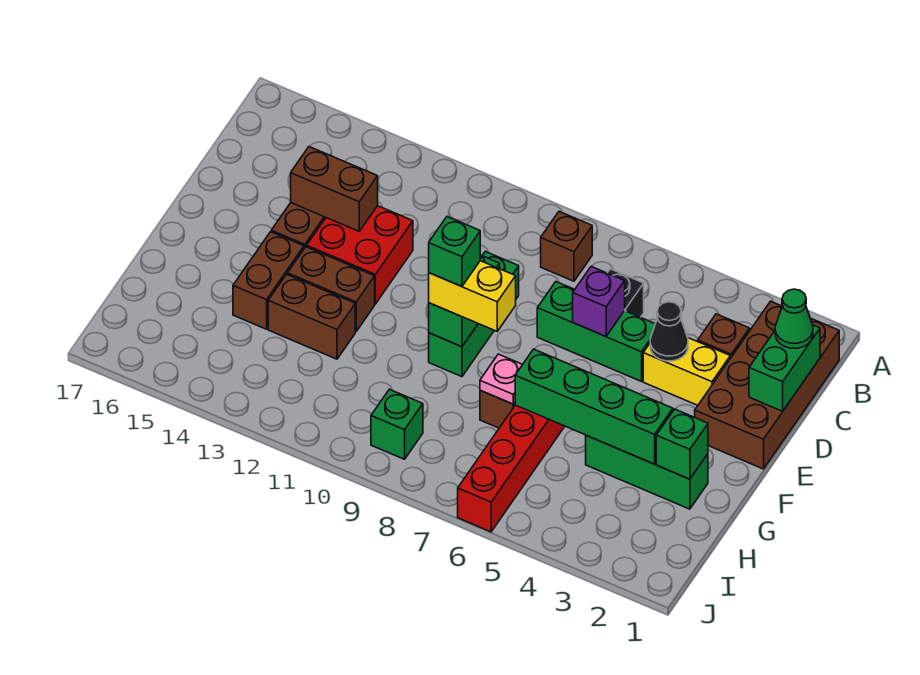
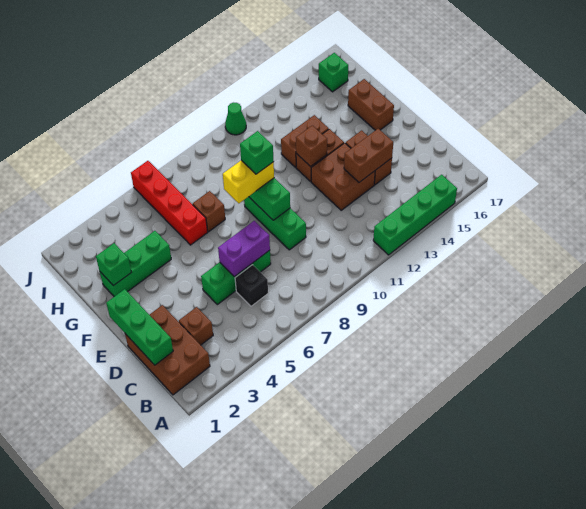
brown 2x4 brick [695,301,839,469] -> brown 2x3 brick [125,305,210,395]
brown 1x1 brick [541,212,592,281] -> brown 1x1 brick moved to [296,125,327,167]
green 1x2 brick [749,325,820,411] -> green 1x3 brick [106,289,173,365]
green 1x1 cone [775,289,813,348] -> green 1x1 cone moved to [225,103,246,135]
yellow 1x2 brick [643,338,730,405] -> none
black 1x1 cone [650,302,688,361] -> none
purple 1x1 brick [573,266,625,336] -> purple 1x2 brick [218,221,270,277]
red 2x2 brick [307,206,413,304] -> brown 2x2 brick [311,143,375,210]
brown 1x2 brick [233,232,304,329] -> brown 1x2 brick moved to [348,79,394,130]
green 1x4 brick [515,349,673,464] -> green 1x4 brick moved to [373,175,457,255]
pink 1x1 plate [480,354,523,404] -> none
green 1x1 brick [371,389,423,459] -> green 1x1 brick moved to [319,53,348,92]

